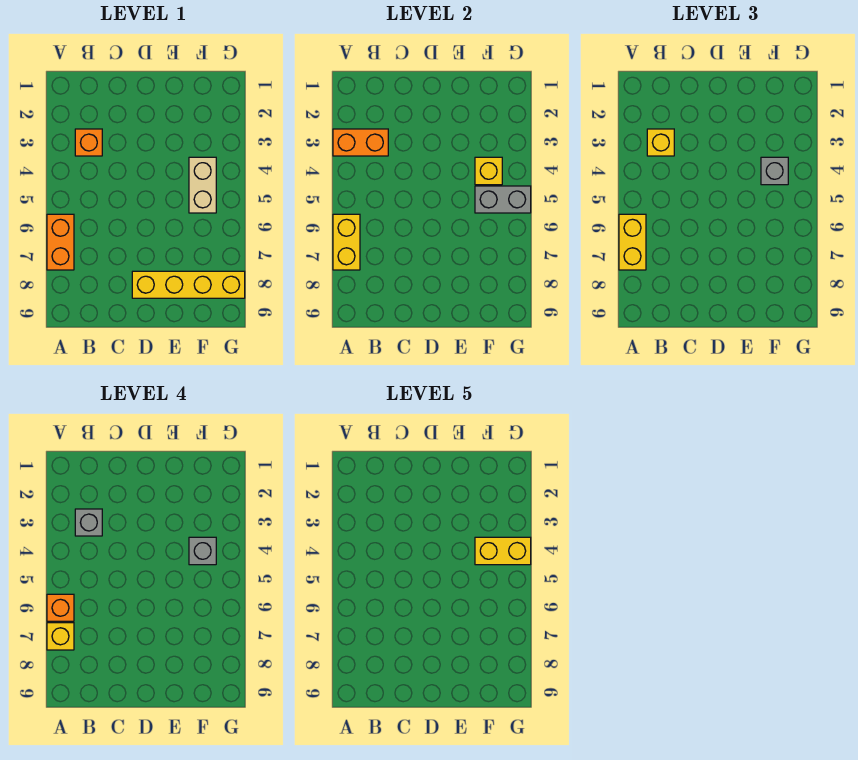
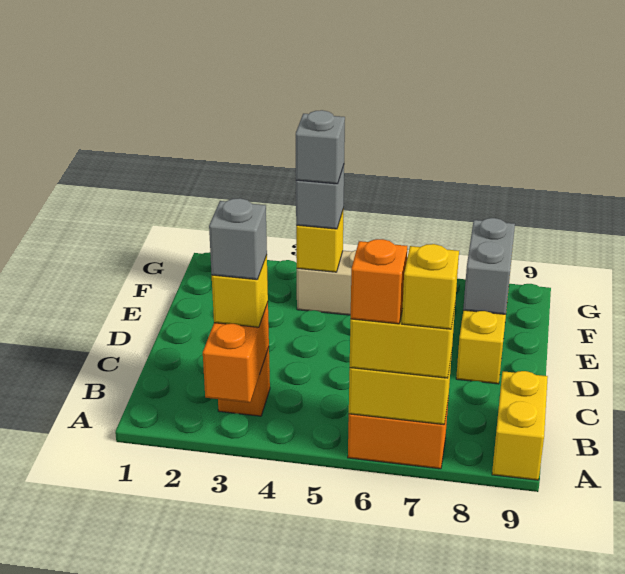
yellow 1x2 brick [475,537,531,565] -> yellow 1x2 brick moved to [492,371,548,480]
grey 1x2 brick [475,186,531,213] -> grey 1x2 brick moved to [463,218,515,314]

